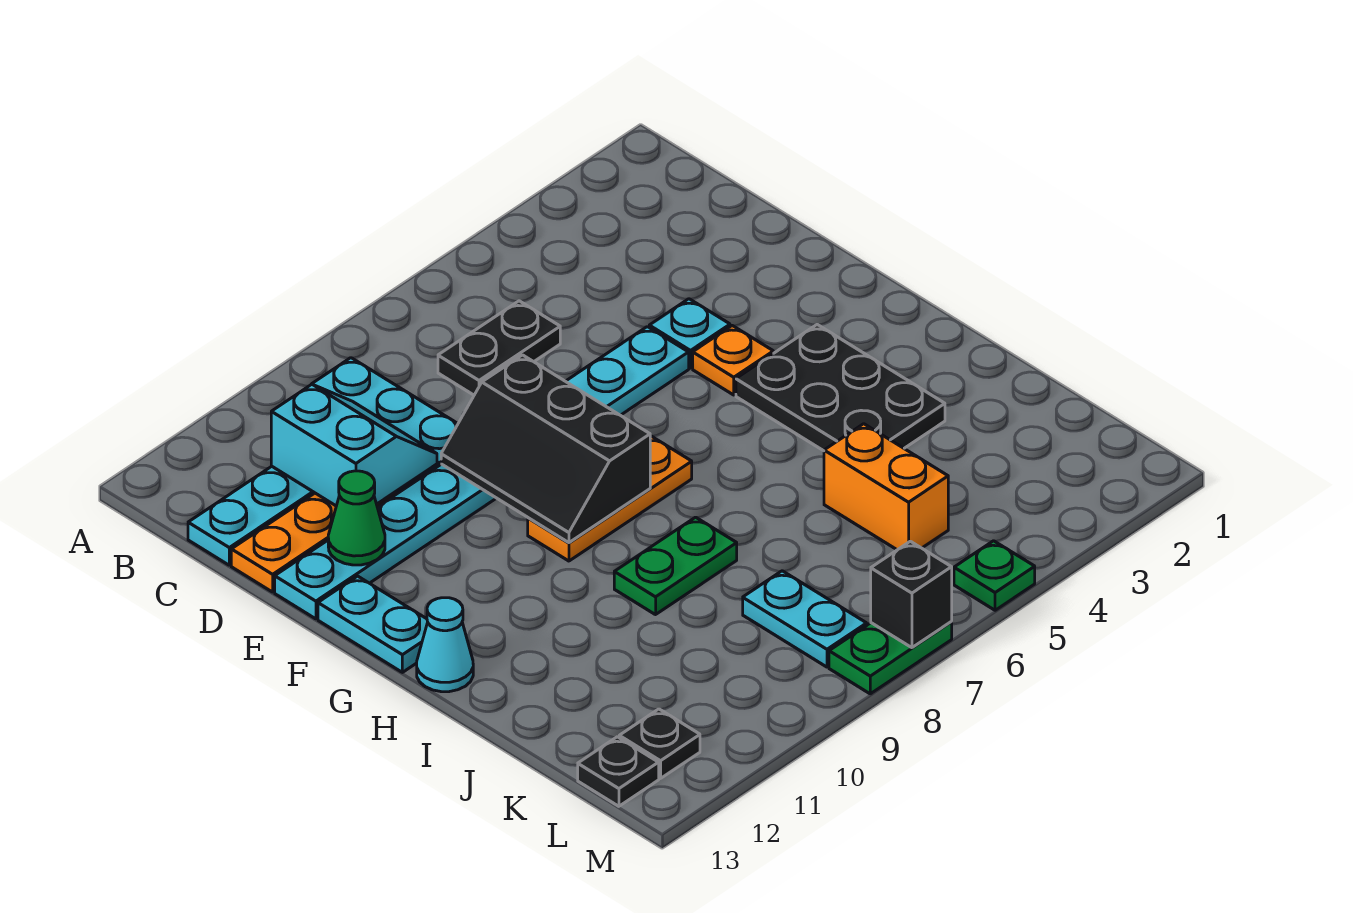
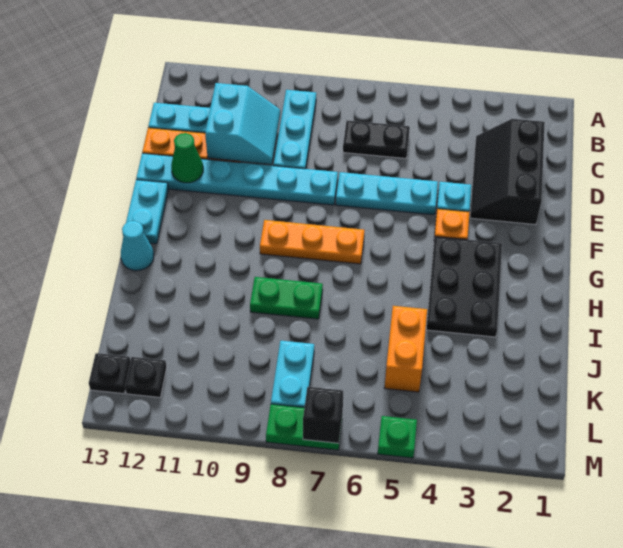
black 2x3 slope [441,355,650,543] -> black 2x3 slope moved to [470,119,545,225]

